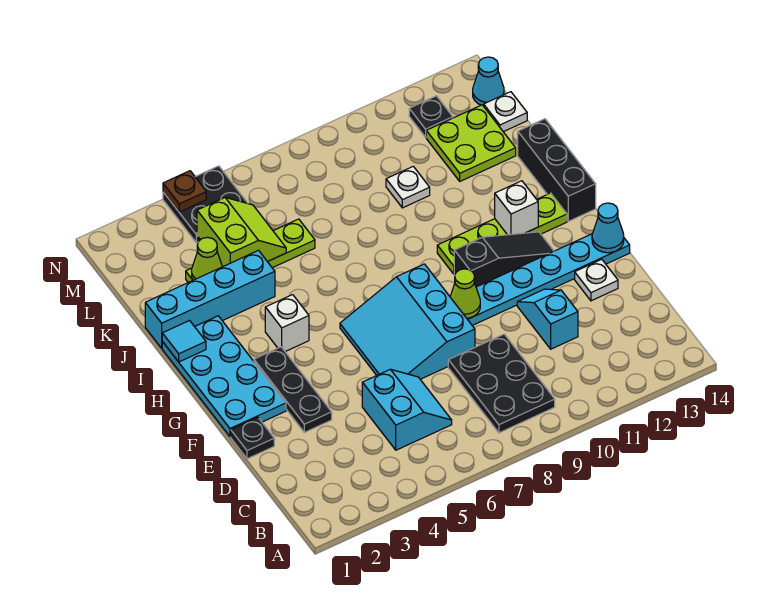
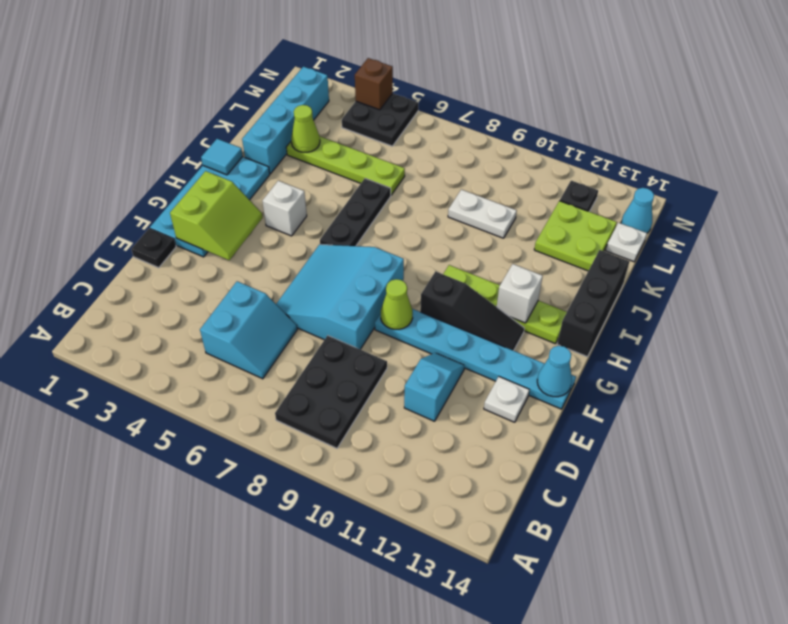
black 1x3 plate [254,347,332,432] -> black 1x3 plate moved to [320,178,391,246]
cyan 1x4 brick [145,250,275,348] -> cyan 1x4 brick turned to [242,67,329,174]
lime 2x2 slope [197,198,286,267] -> lime 2x2 slope moved to [170,171,263,260]
white 1x1 plate [386,166,430,208] -> white 1x2 plate [448,189,517,238]
brown 1x1 plate [163,171,206,212] -> brown 1x1 brick [355,58,393,110]

